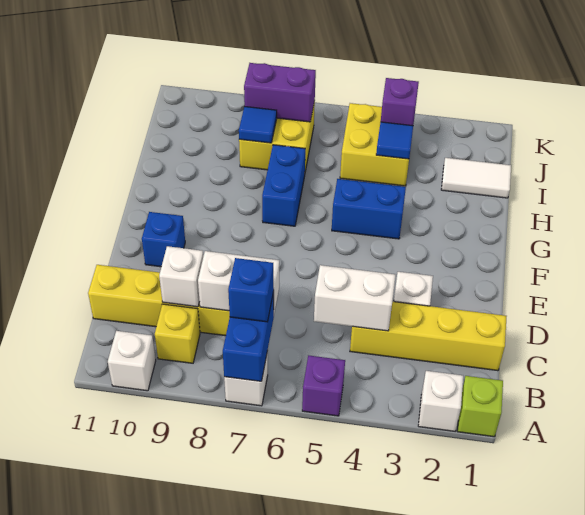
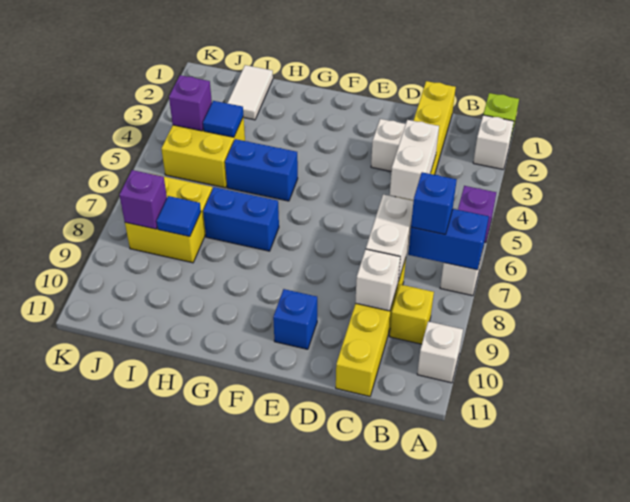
blue 1x2 brick [332,179,406,239] -> blue 1x2 brick turned to [225,139,298,201]
purple 1x2 brick [244,63,316,122] -> purple 1x1 brick [120,170,167,229]

